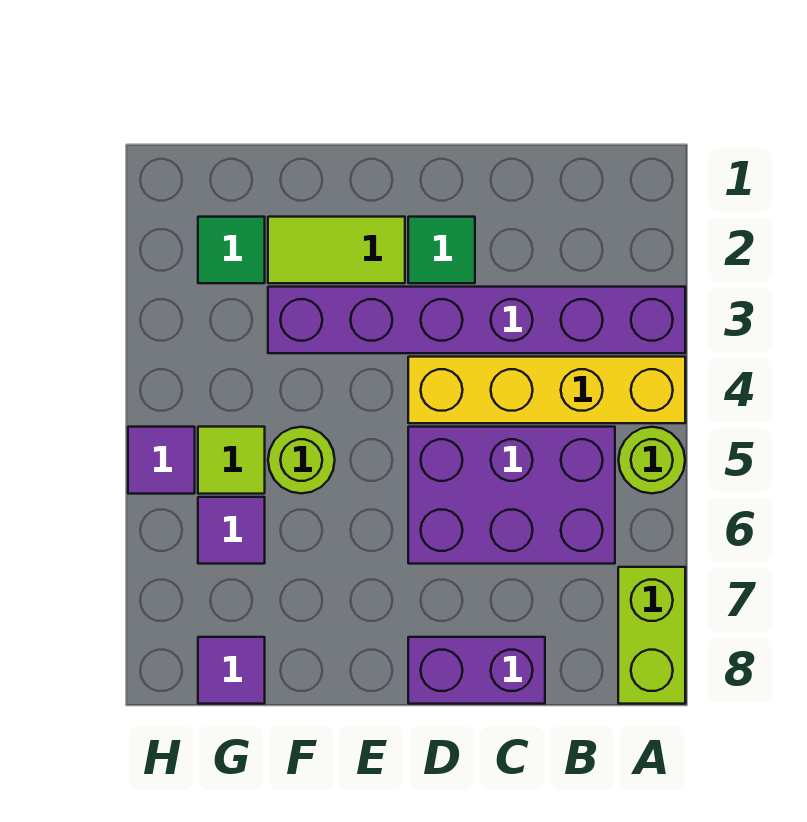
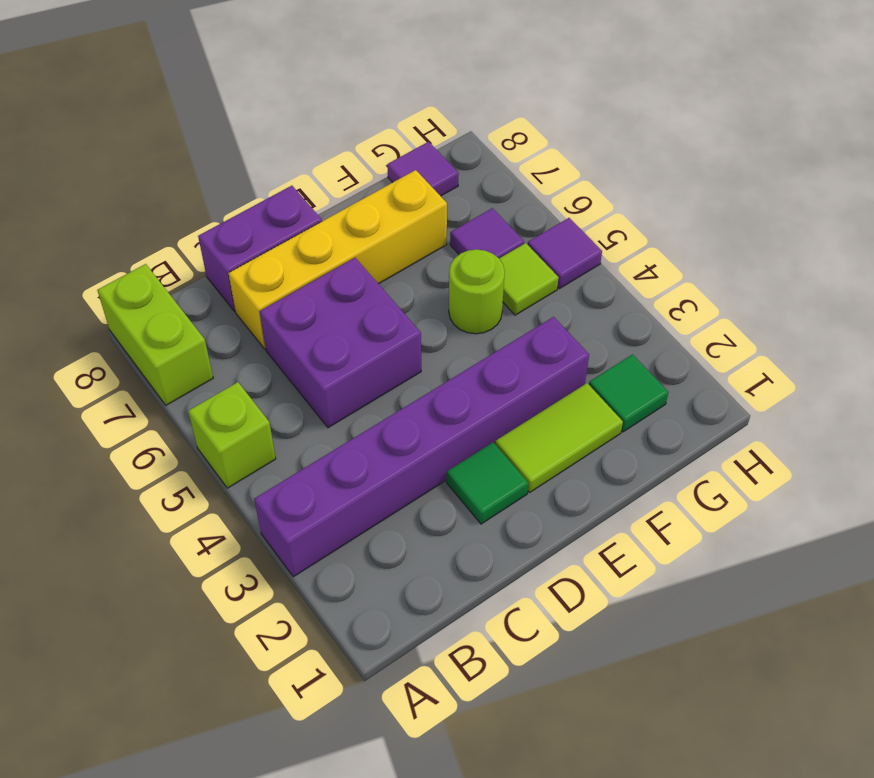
yellow 1x4 brick [408,357,685,423] -> yellow 1x4 brick moved to [228,170,447,349]
lime 1x1 round brick [619,427,685,493] -> lime 1x1 brick [188,382,276,488]
purple 2x3 brick [408,427,615,564] -> purple 2x2 brick [260,258,421,428]

